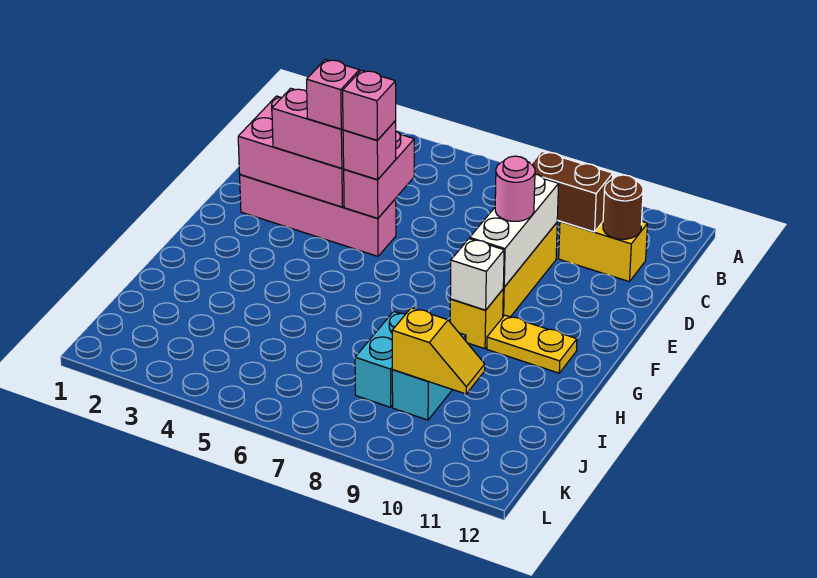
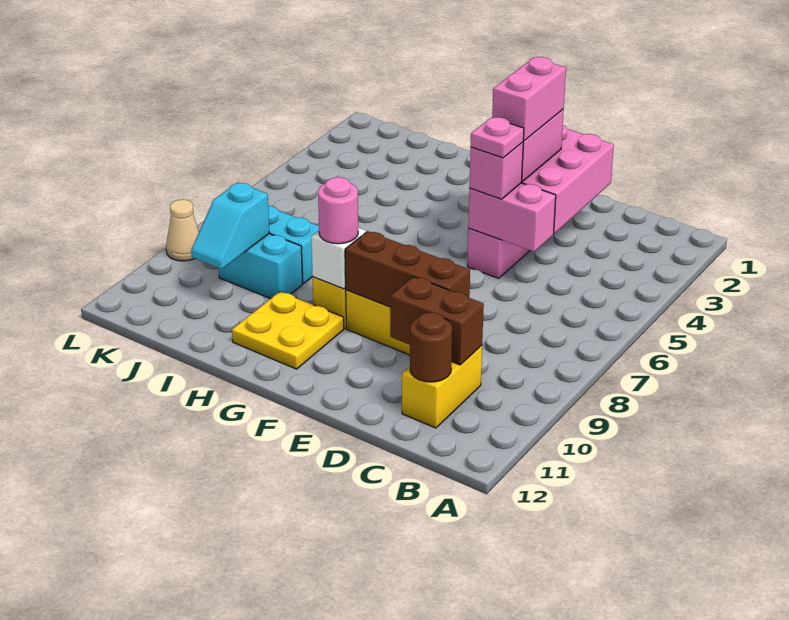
brown 1x2 brick [531,151,613,232] -> brown 1x2 brick turned to [390,277,484,365]
white 1x3 brick [470,174,559,287] -> brown 1x3 brick [345,231,470,307]
pink 1x1 brick [307,59,359,129] -> pink 1x2 brick [492,57,566,141]
pink 1x1 brick [343,70,396,140] -> pink 1x1 plate [471,117,524,158]
pink 1x1 round brick [495,156,535,221] -> pink 1x1 round brick moved to [318,177,358,244]
yellow 1x2 plate [487,315,577,373] -> yellow 2x2 plate [232,292,344,369]
yellow 1x2 slope [392,308,485,394] -> cyan 1x2 slope [191,183,269,269]
none -> tan 1x1 cone [166,199,199,261]

